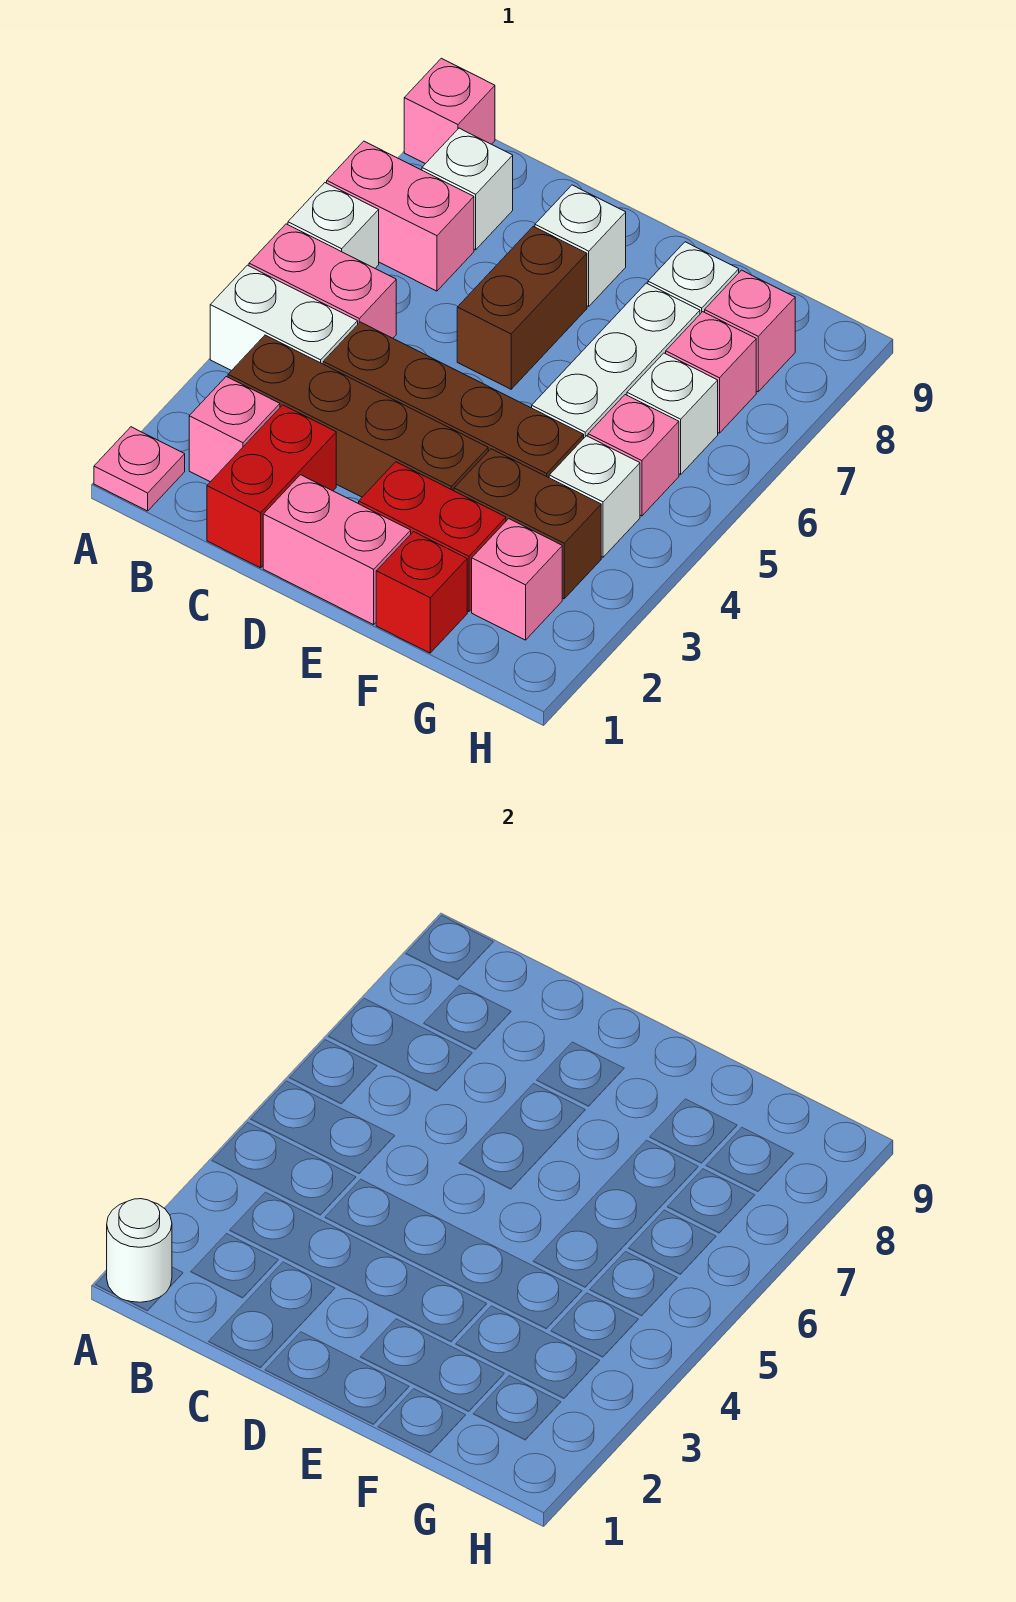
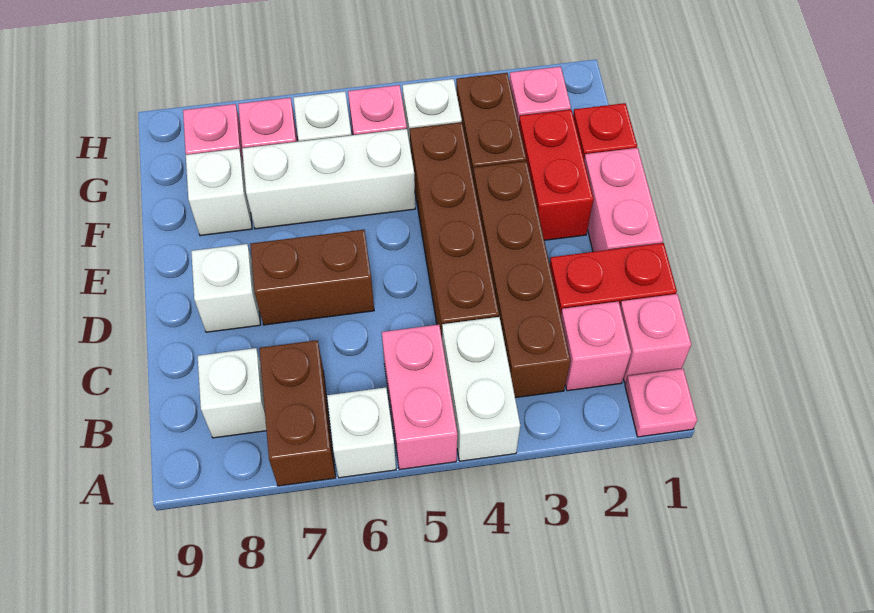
white 1x1 round brick [107,1199,172,1302] -> none
pink 1x2 brick [327,141,474,291] -> brown 1x2 brick [259,340,336,486]
pink 1x1 brick [404,58,495,164] -> pink 1x1 brick moved to [620,294,691,383]

